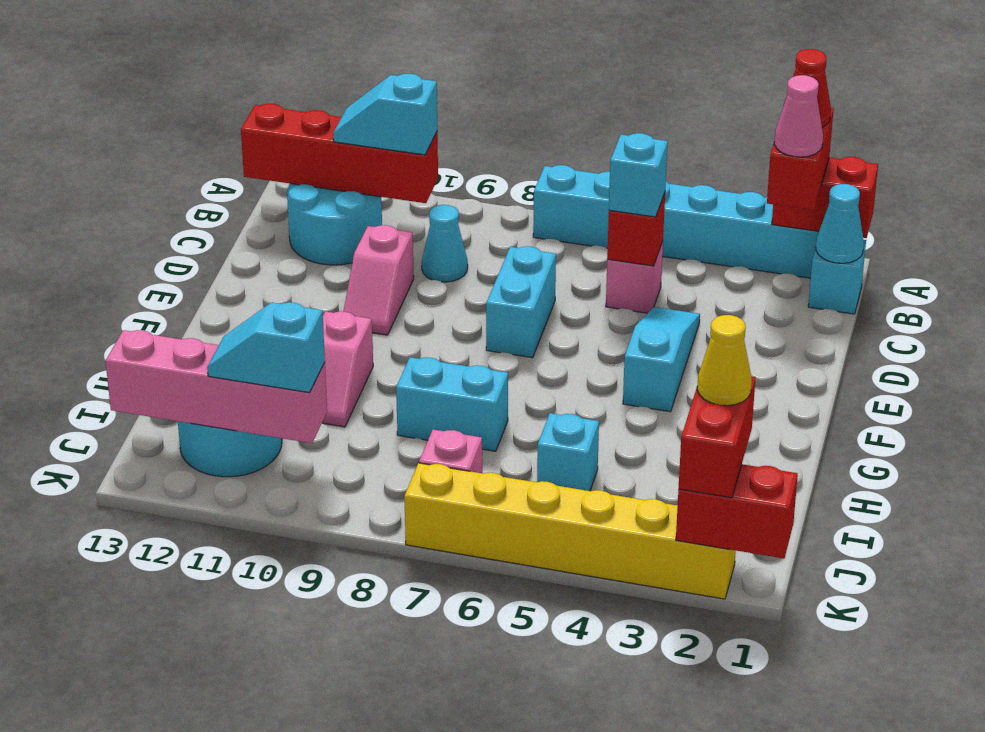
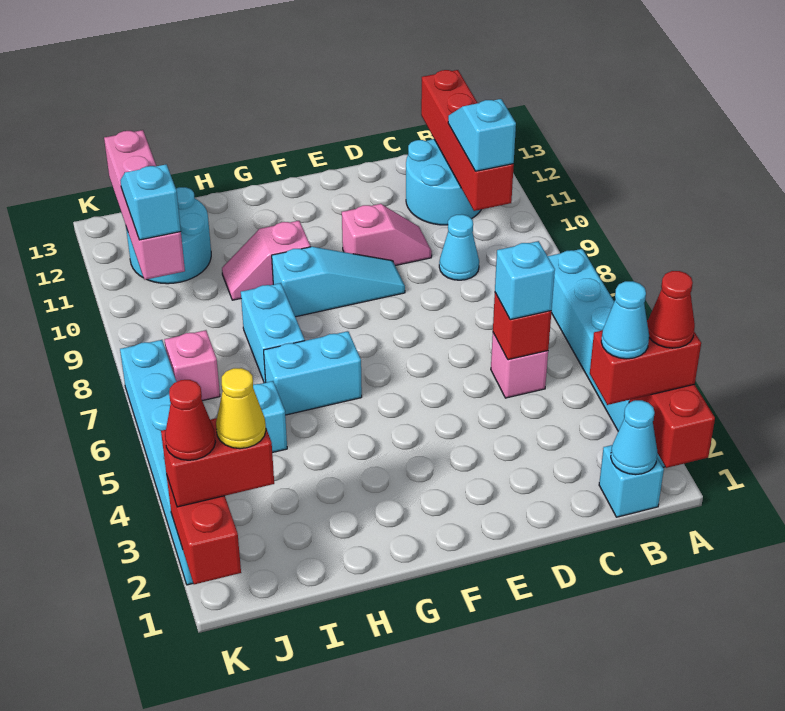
pink 1x1 cone [774,75,823,157] -> cyan 1x1 cone [601,281,649,359]
cyan 1x3 slope [623,307,700,412] -> cyan 1x3 slope moved to [272,247,405,317]
cyan 1x2 brick [486,246,556,358] -> cyan 1x2 brick moved to [264,331,362,415]
pink 1x2 slope [343,225,414,335] -> pink 1x2 slope turned to [342,204,432,266]
yellow 1x6 brick [404,463,736,599] -> cyan 1x6 brick [120,340,193,585]
none -> red 1x1 cone [165,380,215,460]

